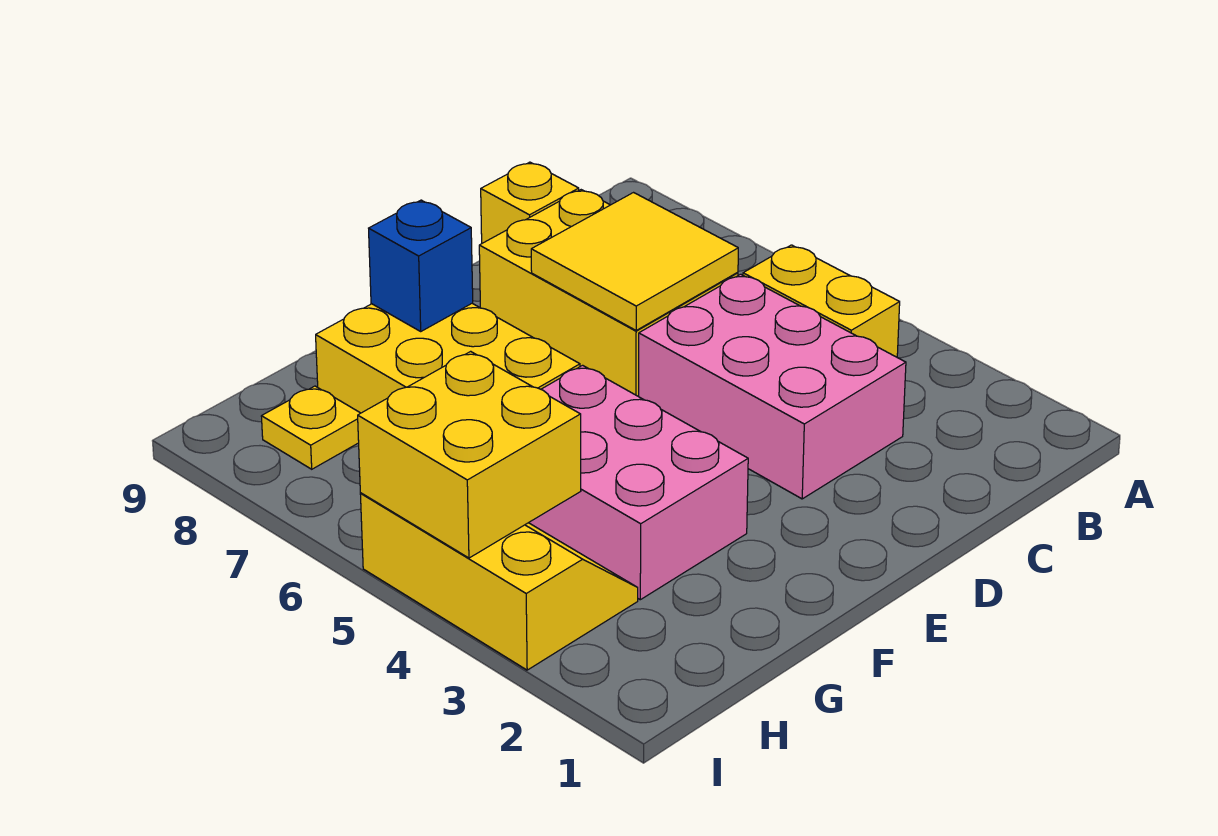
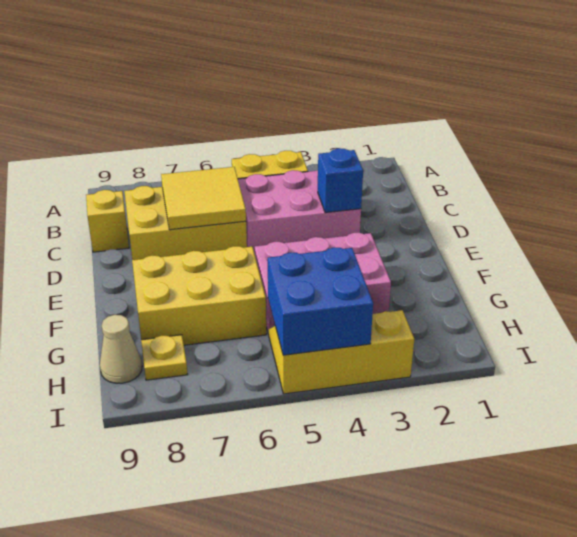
blue 1x1 brick [369,200,473,331] -> blue 1x1 brick moved to [318,148,363,213]
yellow 2x2 brick [358,351,581,558] -> blue 2x2 brick [268,248,373,355]
none -> tan 1x1 cone [100,315,142,383]

